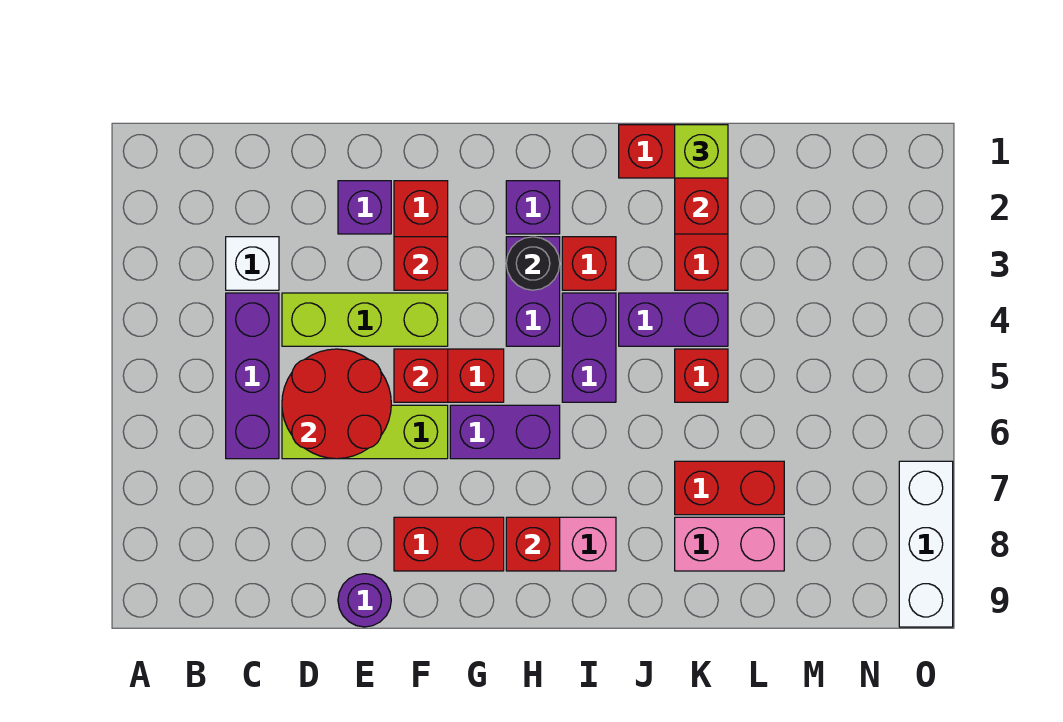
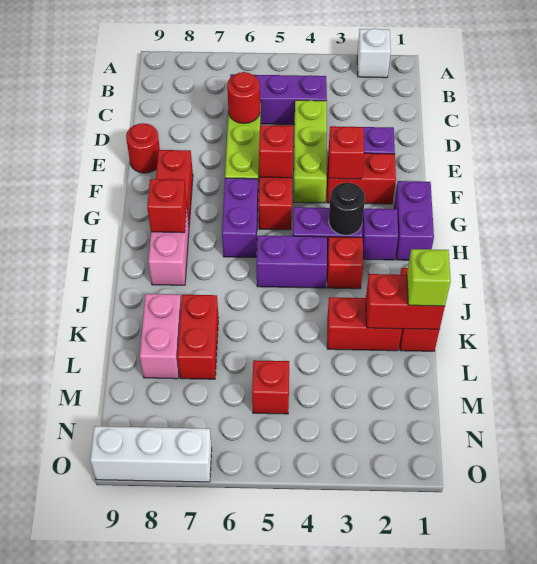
white 1x1 brick [226,237,279,290] -> white 1x1 brick moved to [357,28,391,78]
red 2x2 round brick [282,349,391,459] -> red 1x1 round brick [227,72,260,123]
purple 1x1 round brick [338,574,391,627] -> red 1x1 round brick [126,123,160,173]
purple 1x2 brick [619,293,728,346] -> purple 1x2 brick moved to [394,181,434,260]
red 1x1 brick [675,349,728,402] -> red 1x1 brick moved to [252,360,289,414]

